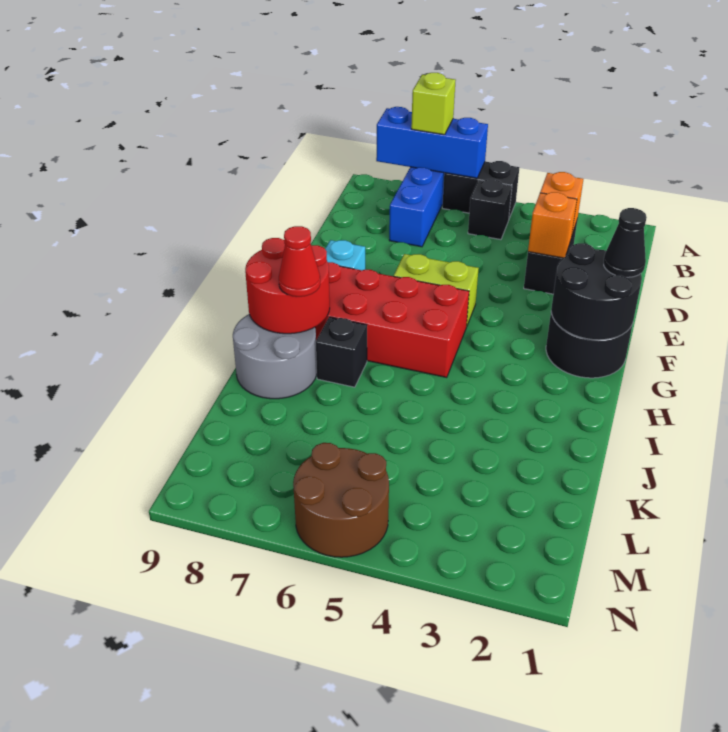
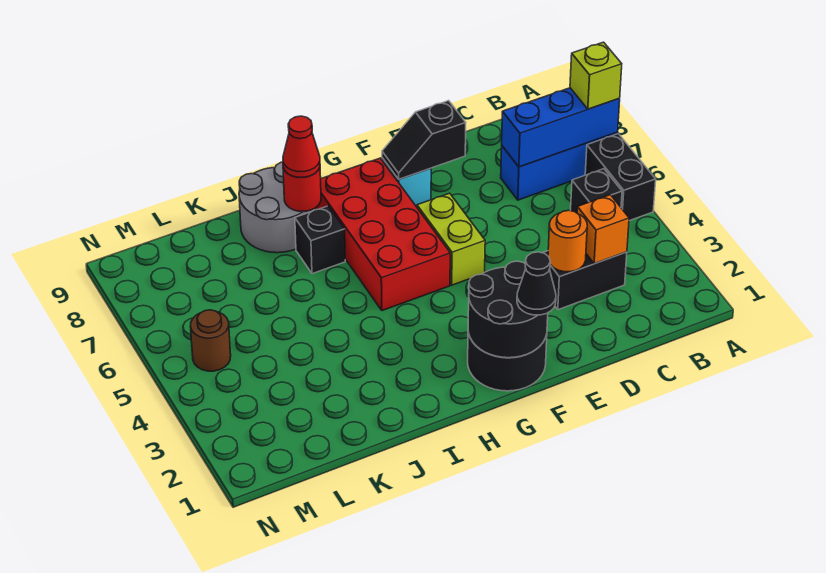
blue 1x3 brick [376,107,488,178] -> blue 1x3 brick turned to [502,88,620,167]
orange 1x1 brick [528,192,577,258] -> orange 1x1 round brick [548,210,587,272]
none -> black 1x2 slope [382,101,466,179]
red 2x2 round brick [245,238,330,334] -> red 1x1 round brick [283,168,321,211]
brown 2x2 round brick [293,443,389,557] -> brown 1x1 round brick [190,310,231,371]

